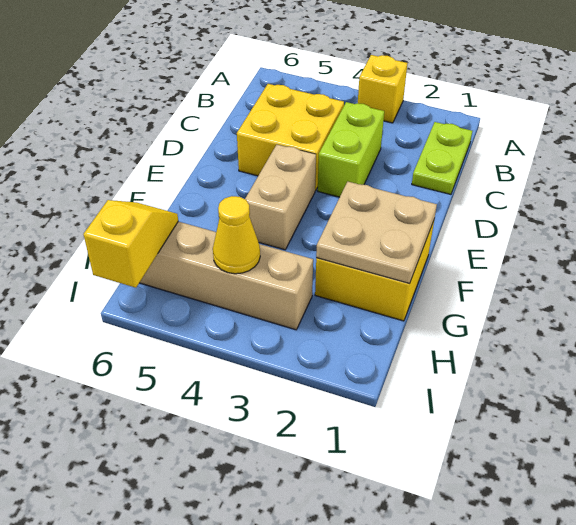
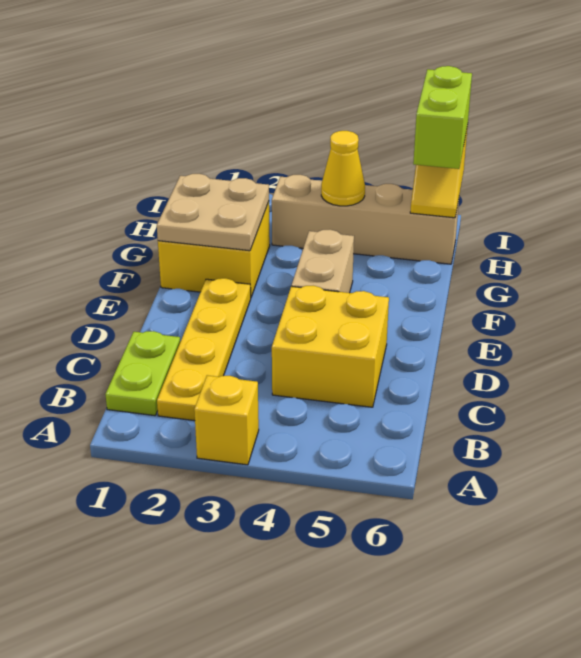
none -> yellow 1x4 plate [157,278,251,421]
lime 1x2 brick [318,102,384,197] -> lime 1x2 brick moved to [413,66,472,169]

